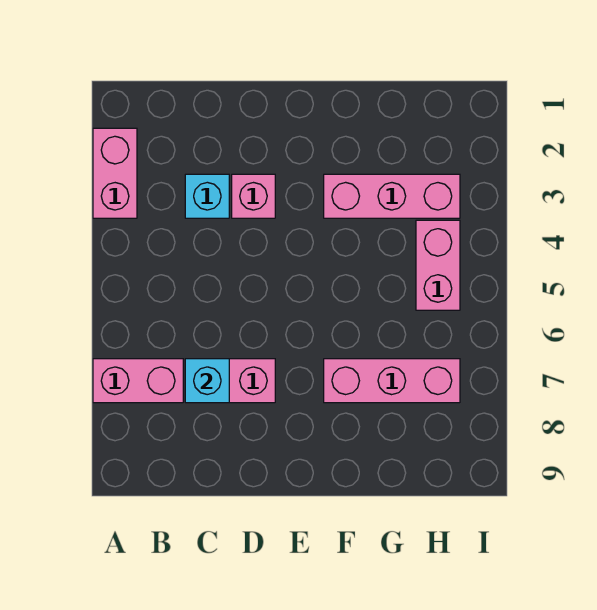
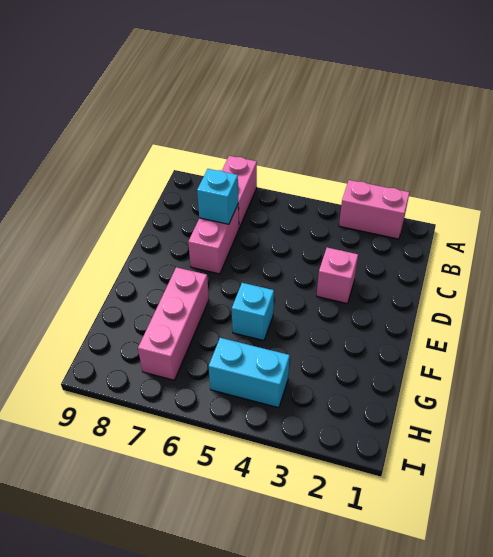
cyan 1x1 brick [185,174,229,218] -> cyan 1x1 brick moved to [232,283,274,341]
pink 1x3 brick [324,174,460,218] -> none
pink 1x2 brick [416,220,460,310] -> cyan 1x2 brick [209,338,290,408]

